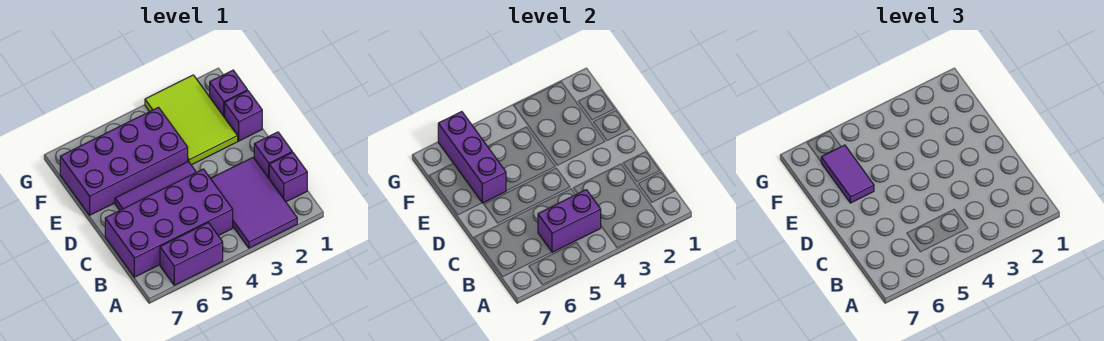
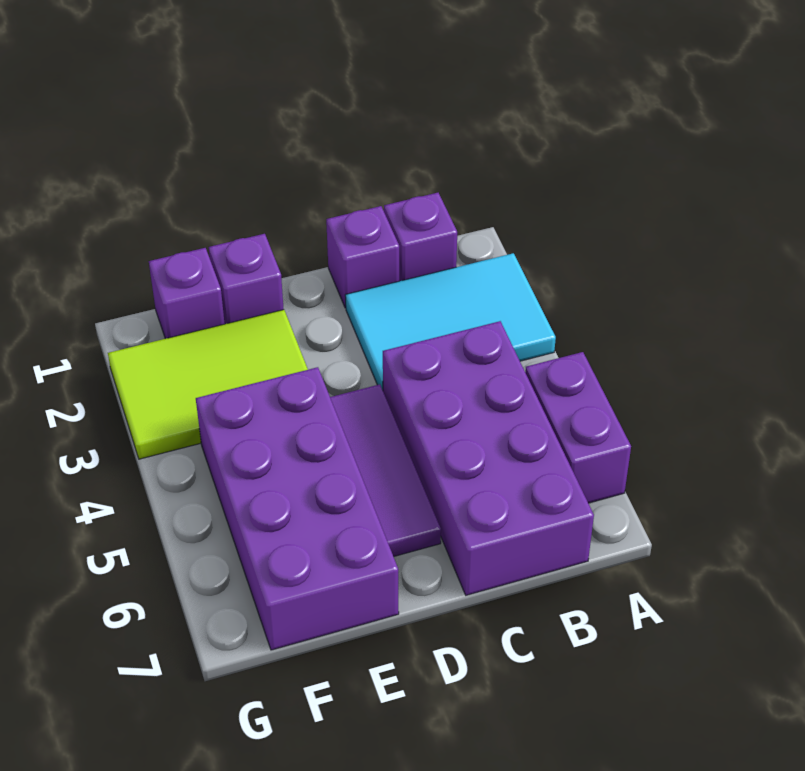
purple 2x3 tile [211,158,297,248] -> cyan 2x3 tile [345,253,556,390]
purple 1x2 brick [538,190,601,252] -> none
purple 1x3 brick [438,112,506,203] -> none
purple 1x2 tile [821,145,874,203] -> none

